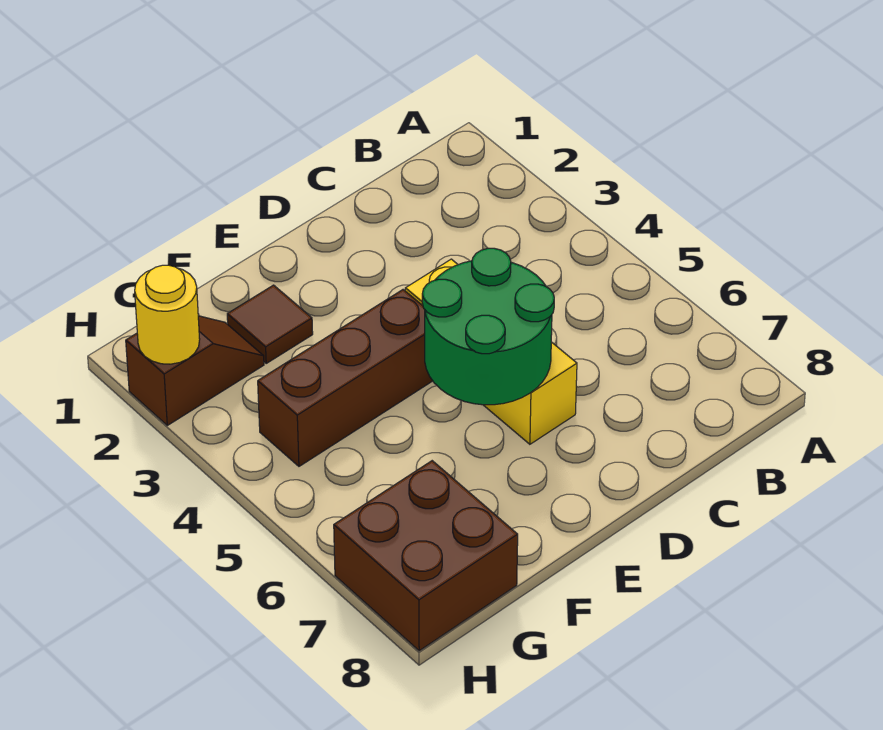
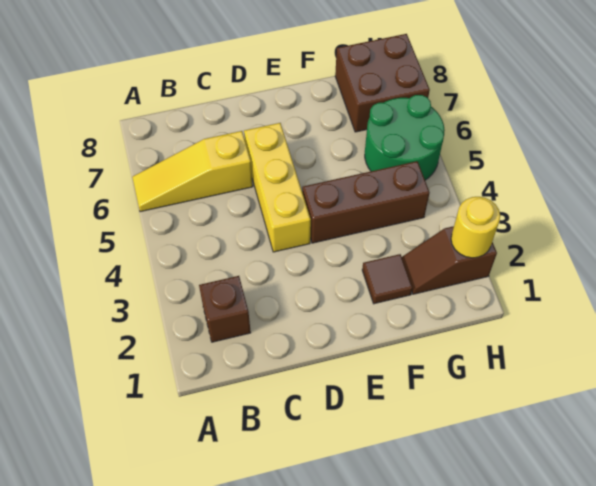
none -> yellow 1x3 slope [132,131,253,212]
none -> brown 1x1 brick [199,276,251,342]
green 2x2 round brick [422,248,554,405] -> green 2x2 round brick moved to [365,95,445,180]

